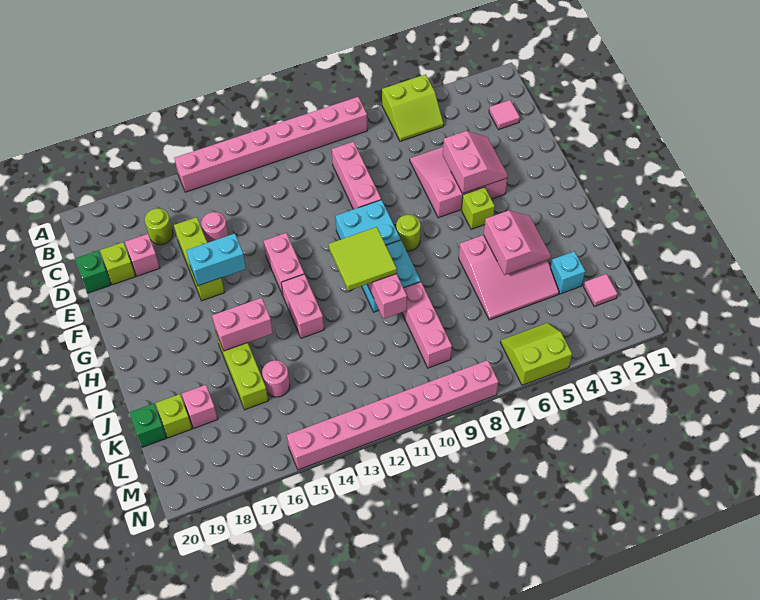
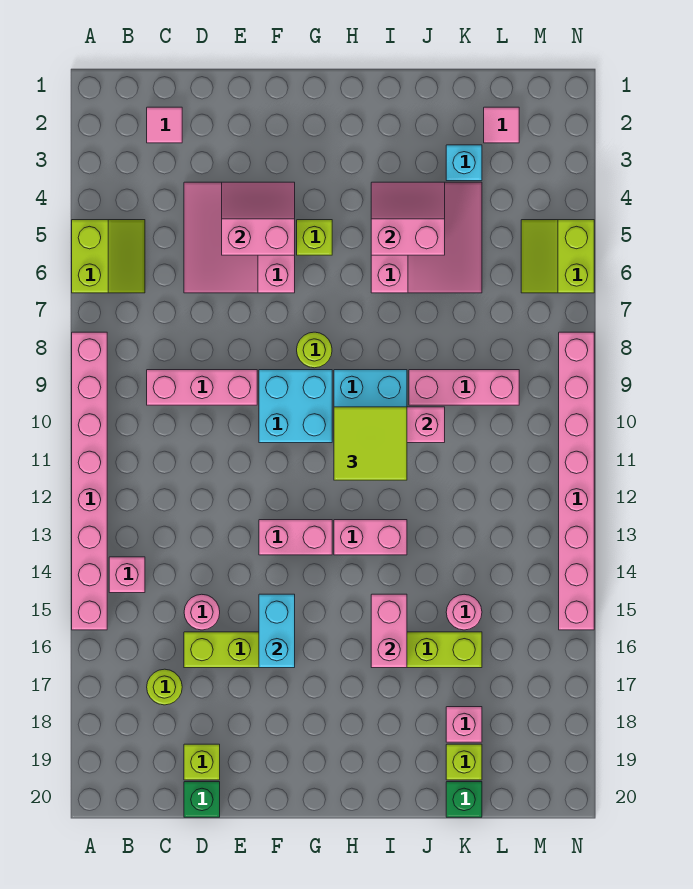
pink 1x1 brick [125,234,160,276] -> pink 1x1 brick moved to [109,557,145,593]

